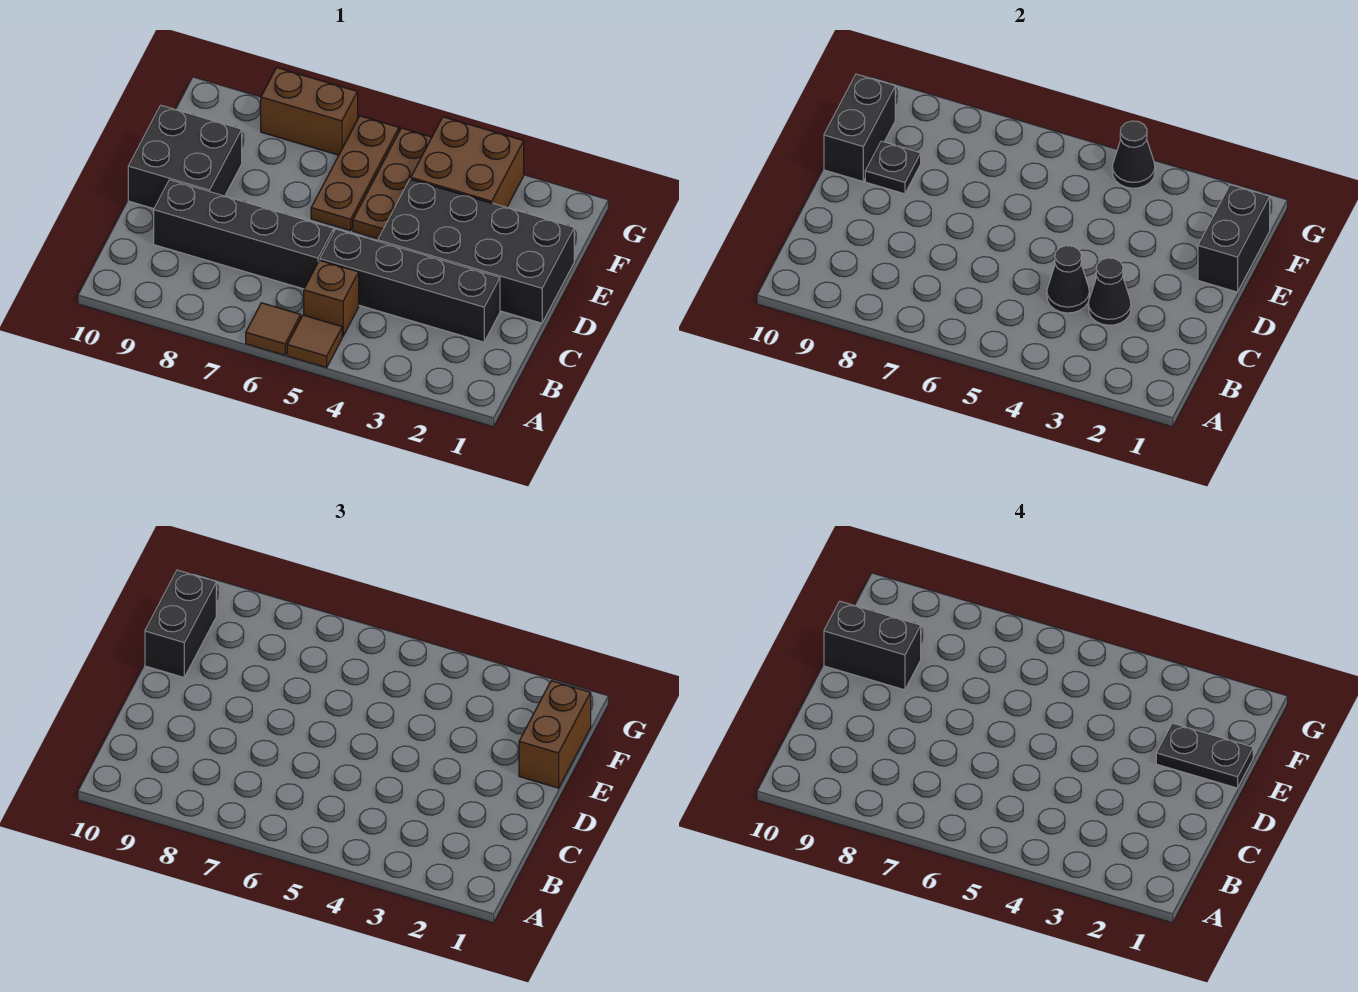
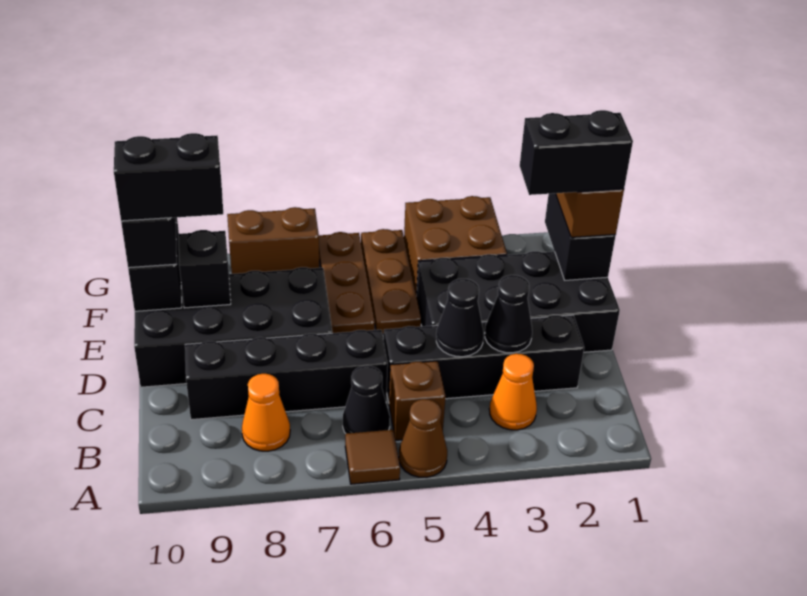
brown 1x1 tile [287,315,342,368] -> brown 1x1 cone [399,399,447,477]
none -> orange 1x1 cone [489,354,537,430]
none -> orange 1x1 cone [242,374,290,451]
black 2x2 brick [128,105,242,209] -> black 2x4 brick [134,267,332,387]
black 1x2 plate [1156,723,1253,788] -> black 1x2 brick [520,110,633,195]
black 1x1 plate [865,141,921,194] -> black 1x1 brick [178,230,231,308]
black 1x1 cone [1112,121,1155,188] -> black 1x1 cone moved to [343,366,390,434]

